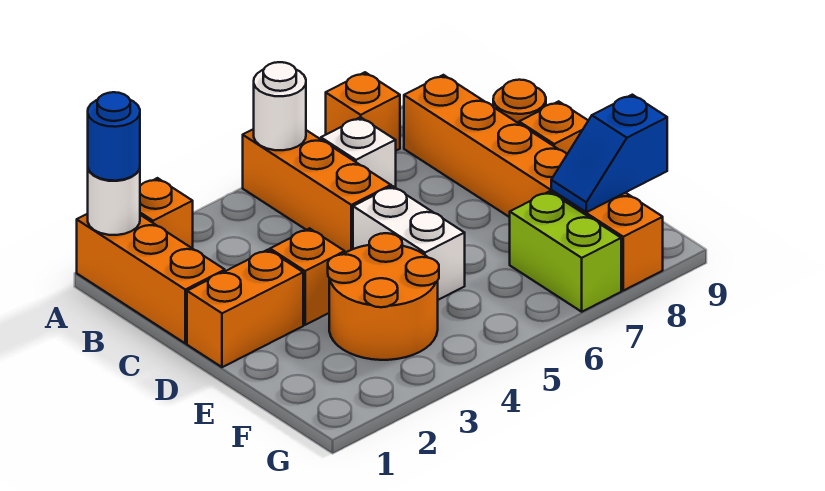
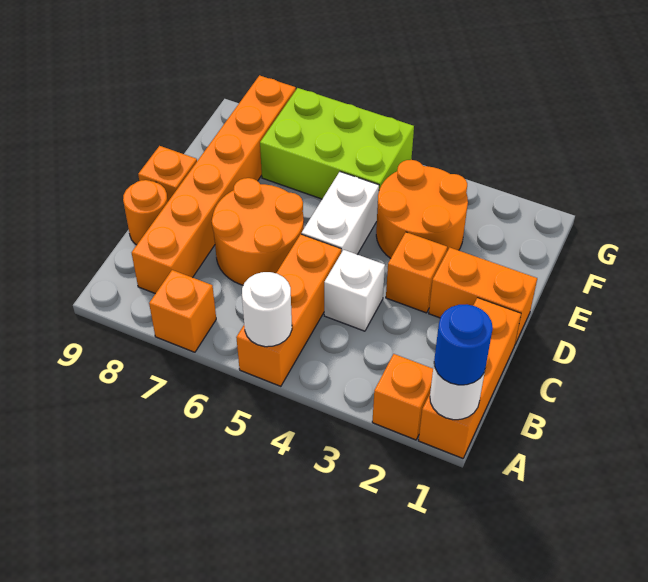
white 1x1 brick [321,117,396,188] -> white 1x1 brick moved to [324,250,385,331]
none -> orange 2x2 round brick [212,178,304,285]
lime 1x2 brick [510,191,621,312] -> lime 2x3 brick [260,88,414,199]
blue 1x2 slope [551,95,667,212] -> none

